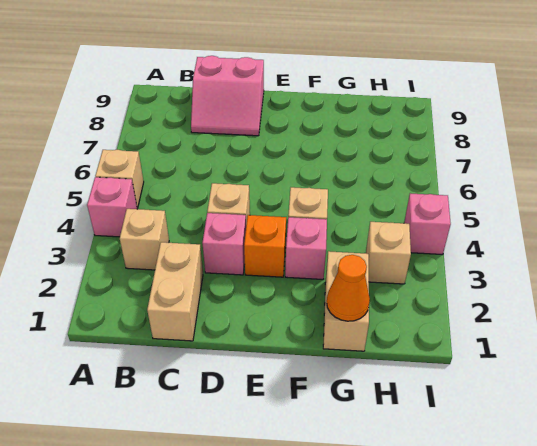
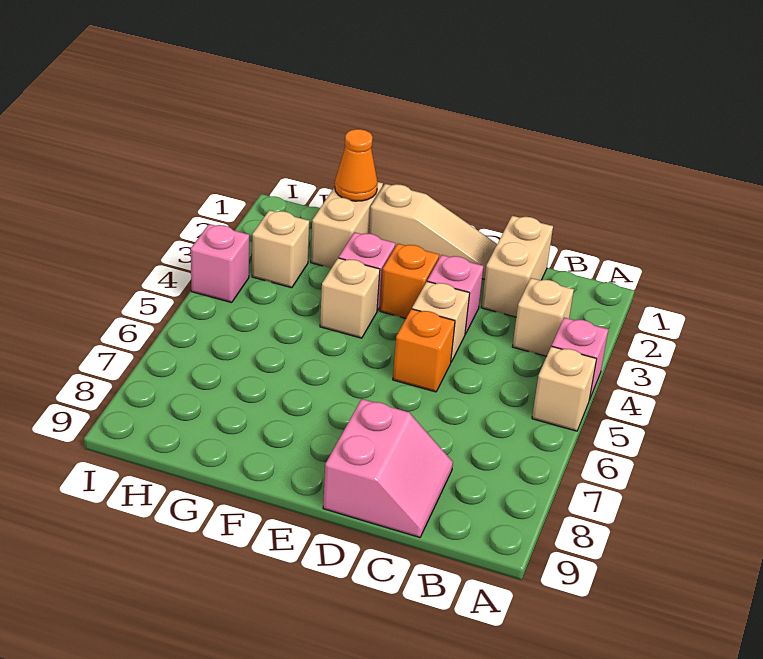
pink 2x2 slope [191,56,264,136] -> pink 2x2 slope turned to [323,399,453,538]
none -> tan 1x3 slope [369,184,497,279]
none -> orange 1x1 brick [393,309,455,392]

